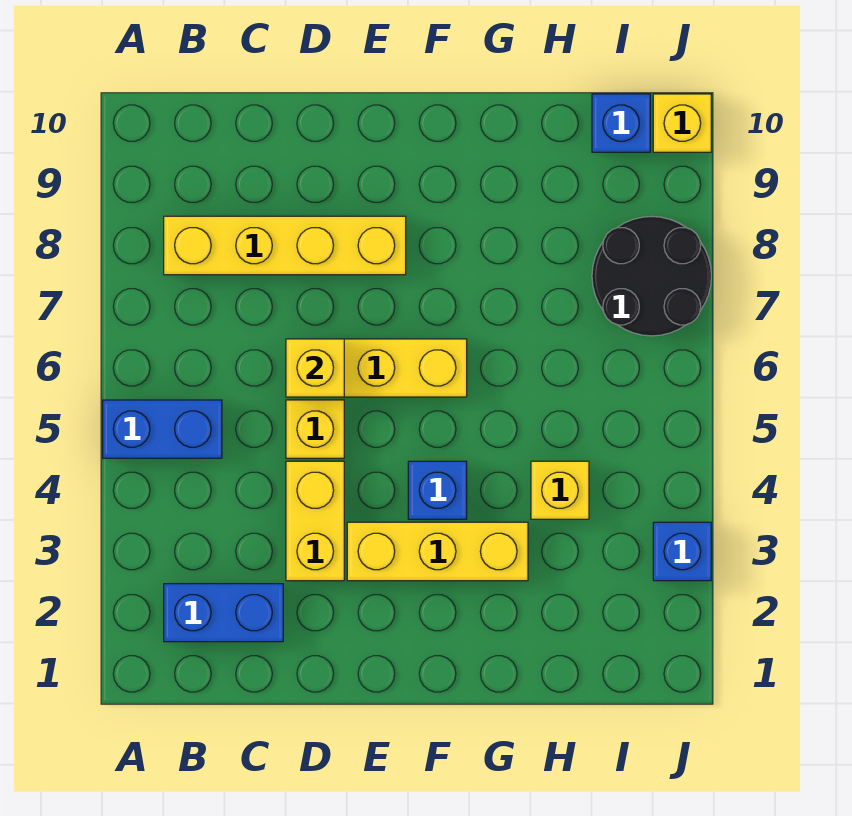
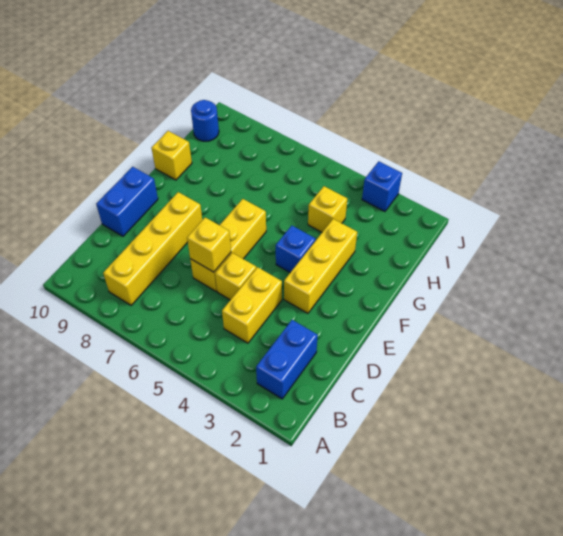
blue 1x2 brick [103,400,222,458] -> blue 1x2 brick moved to [96,167,158,236]
yellow 1x2 brick [286,461,344,581] -> yellow 1x2 brick turned to [222,267,282,343]
black 2x2 round brick [592,216,711,336] -> none
blue 1x1 brick [592,94,650,152] -> blue 1x1 round brick [191,100,219,141]
yellow 1x1 brick [653,94,711,152] -> yellow 1x1 brick moved to [152,131,192,180]

